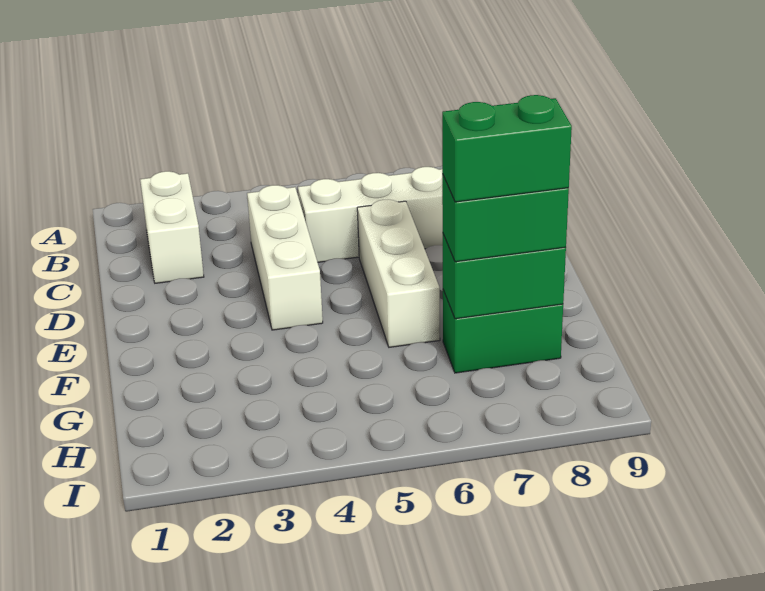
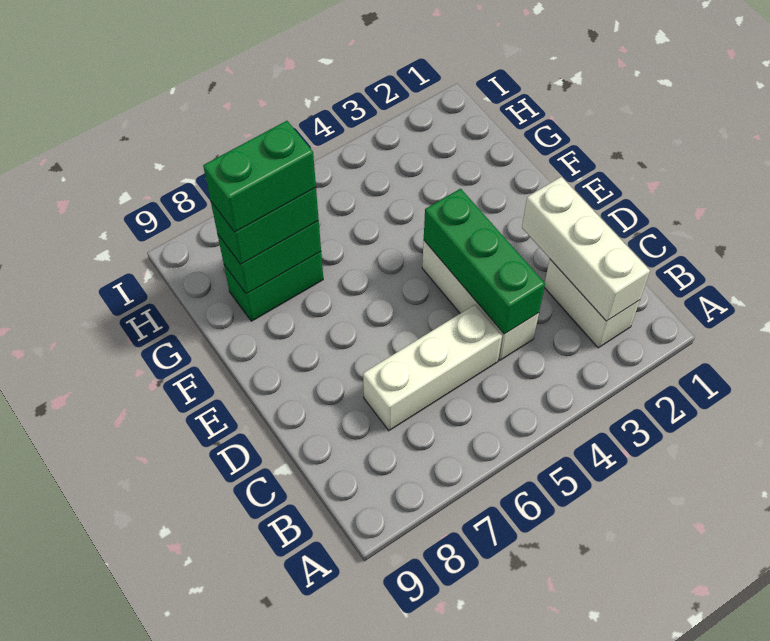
none -> green 1x3 brick [424,189,545,334]
white 1x3 brick [357,199,440,347] -> white 1x3 brick moved to [522,177,650,321]

